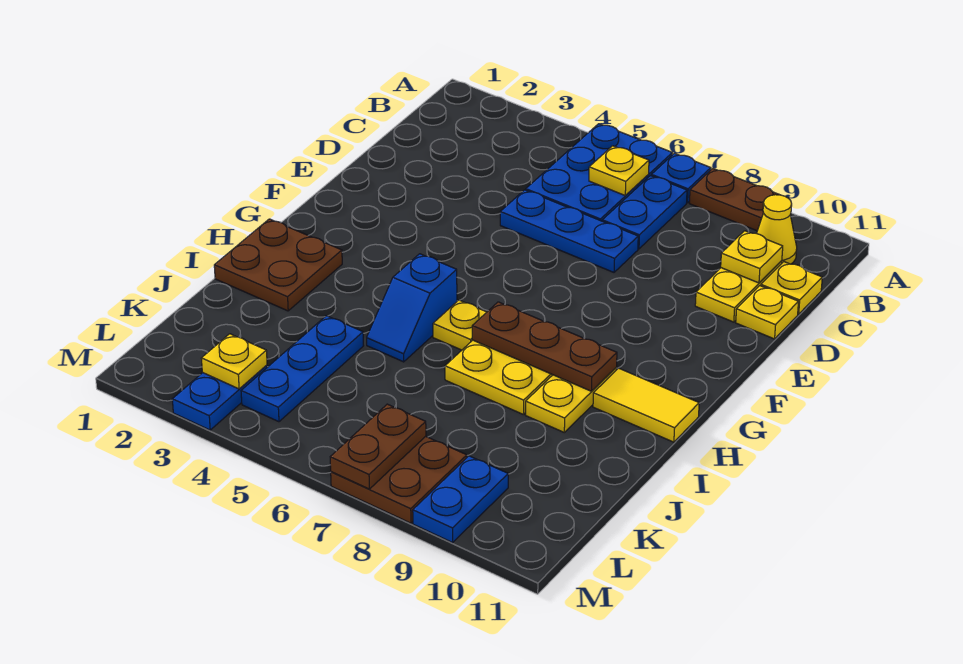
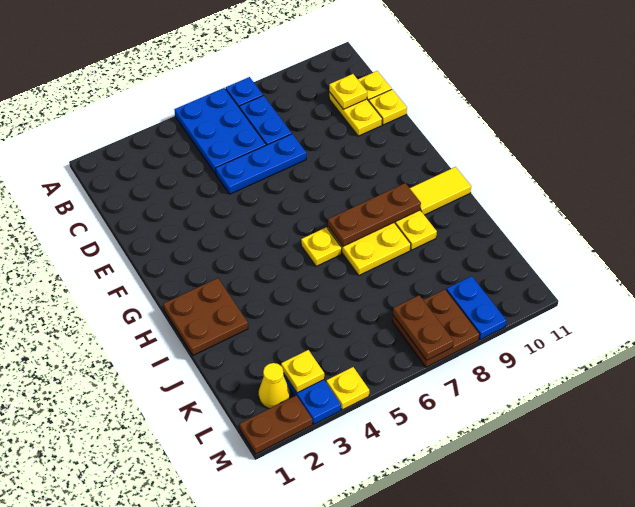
brown 1x2 plate [689,169,779,231] -> brown 1x2 plate moved to [240,396,312,454]
yellow 1x1 plate [589,146,649,196] -> yellow 1x1 plate moved to [326,367,369,410]
yellow 1x1 cone [757,195,797,264] -> yellow 1x1 cone moved to [259,363,290,408]
blue 1x2 slope [367,254,457,362] -> none
blue 1x3 plate [241,316,364,422] -> none

